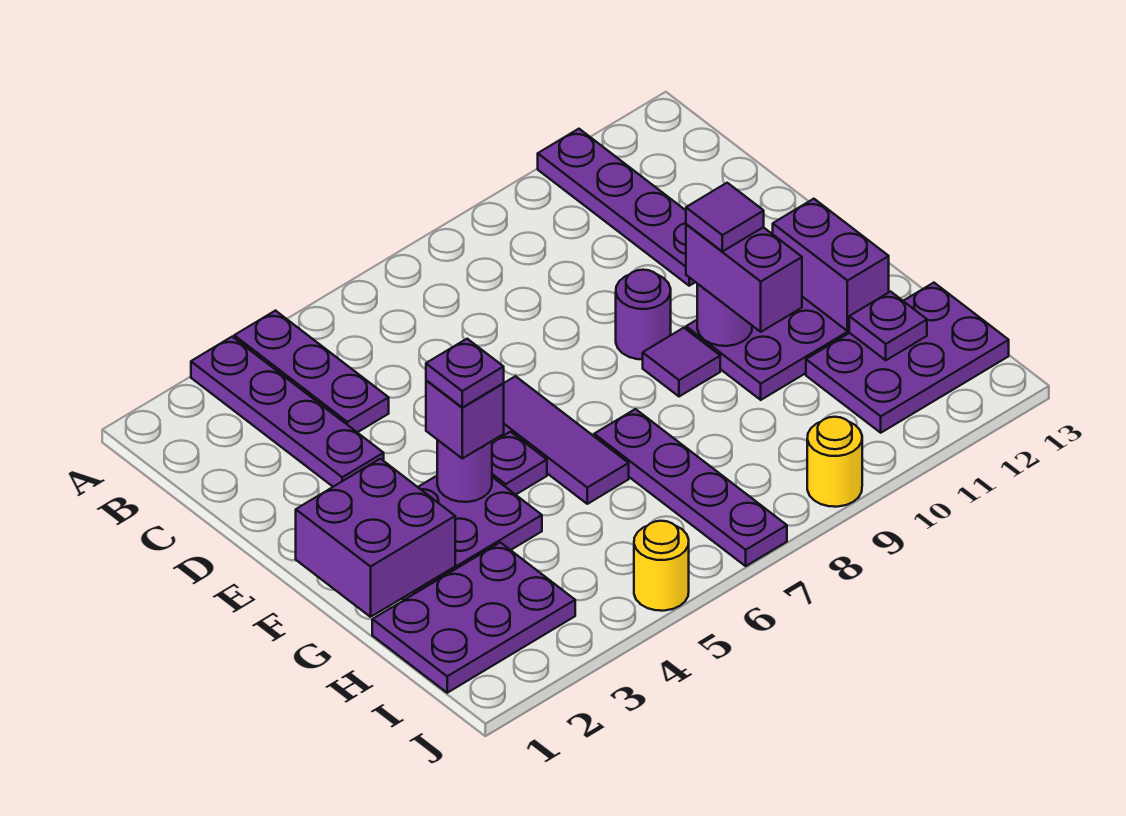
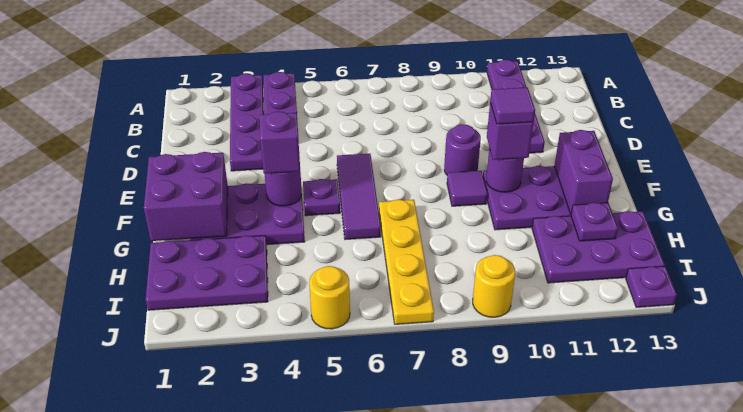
purple 1x1 plate [426,339,504,407] -> purple 1x1 plate moved to [626,266,677,307]
purple 1x2 brick [686,224,802,332] -> purple 1x1 brick [487,103,534,160]
purple 1x4 plate [594,409,787,566] -> yellow 1x4 plate [379,199,434,324]

